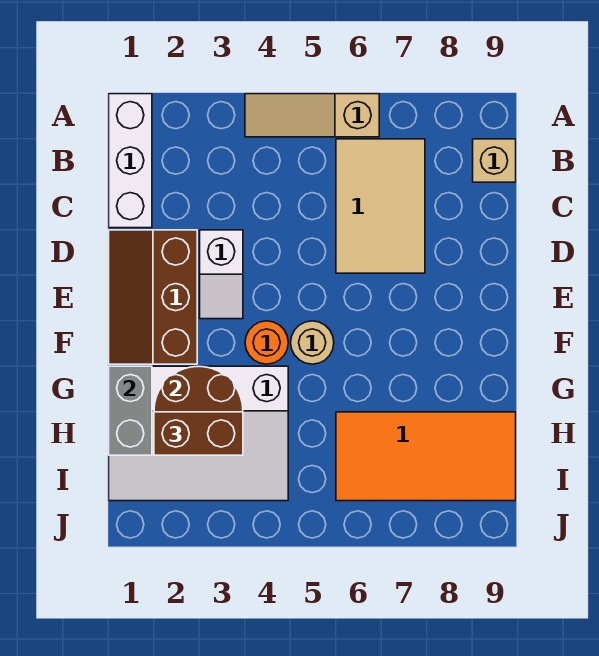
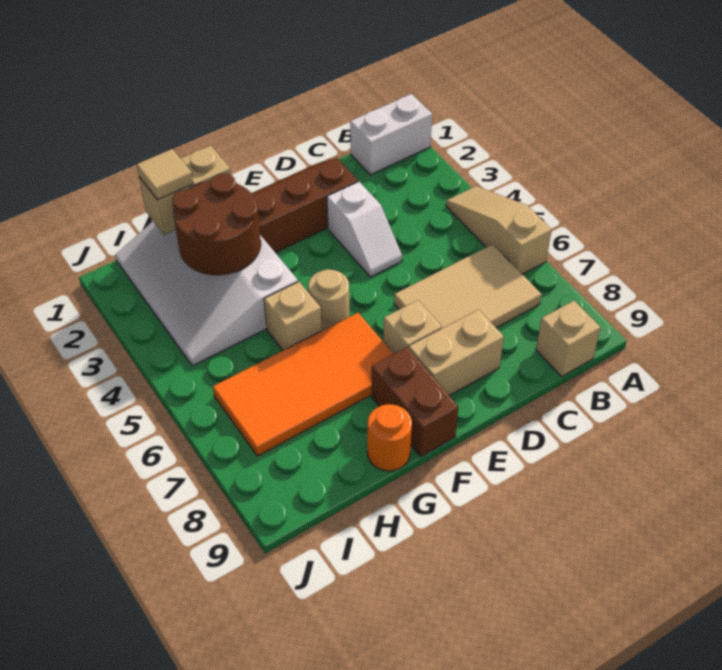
white 1x3 brick [109,94,152,228] -> white 1x2 brick [350,94,432,175]
white 1x2 slope [200,230,243,319] -> white 1x2 slope turned to [327,182,402,277]
none -> tan 1x2 brick [409,310,504,396]
none -> tan 1x1 brick [383,300,442,354]
orange 1x1 round brick [245,321,288,364] -> orange 1x1 round brick moved to [367,404,412,471]
grey 1x2 brick [109,366,152,455] -> tan 1x2 brick [139,145,231,235]
none -> tan 1x1 brick [264,282,322,350]
none -> tan 1x1 tile [137,149,193,200]
brown 1x2 brick [154,412,243,455] -> brown 1x2 brick moved to [371,347,458,457]
orange 2x4 tile [336,412,516,501] -> orange 2x4 tile turned to [213,313,393,456]

